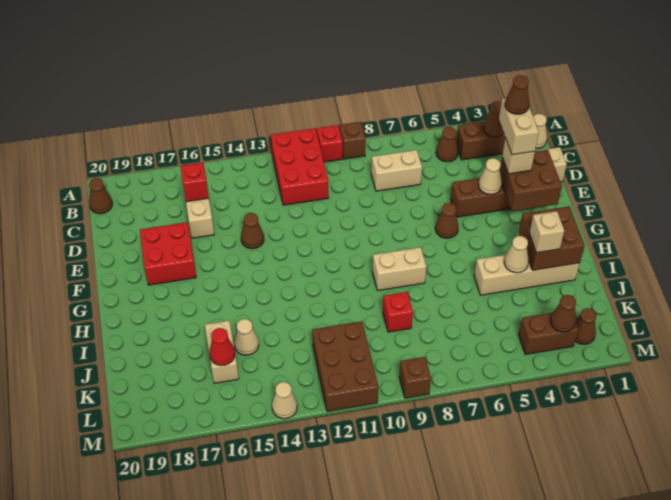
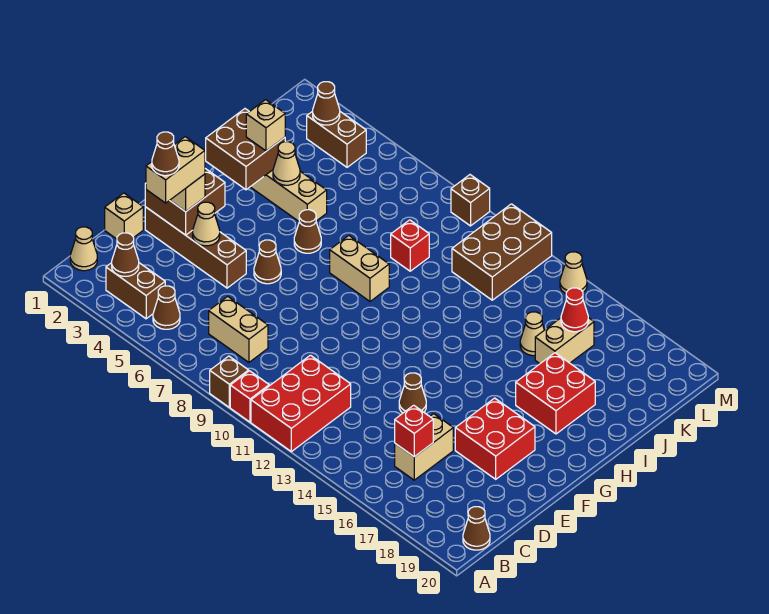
none -> red 2x2 brick [516,353,595,434]
brown 1x1 cone [575,308,596,344] -> brown 1x1 cone moved to [294,210,321,253]

